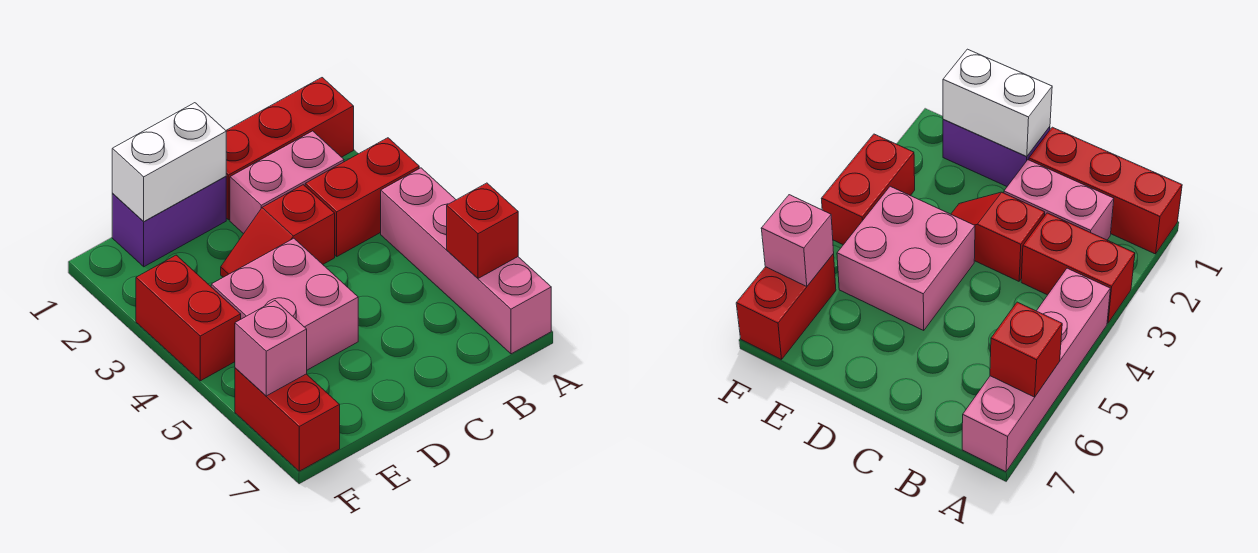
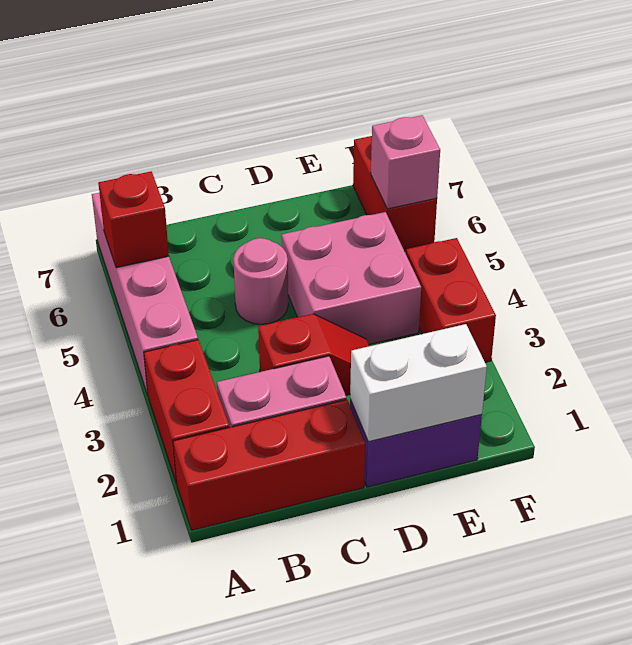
red 1x2 brick [305,138,419,256] -> red 1x2 brick turned to [144,340,229,483]
none -> pink 1x1 round brick [233,238,288,324]

